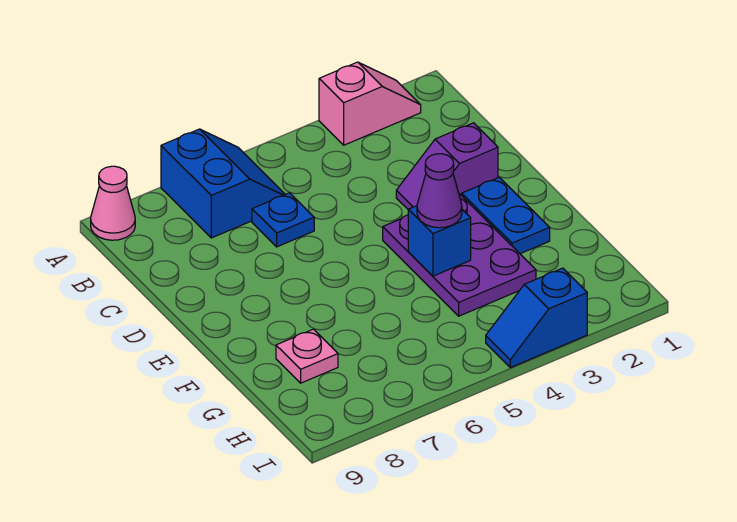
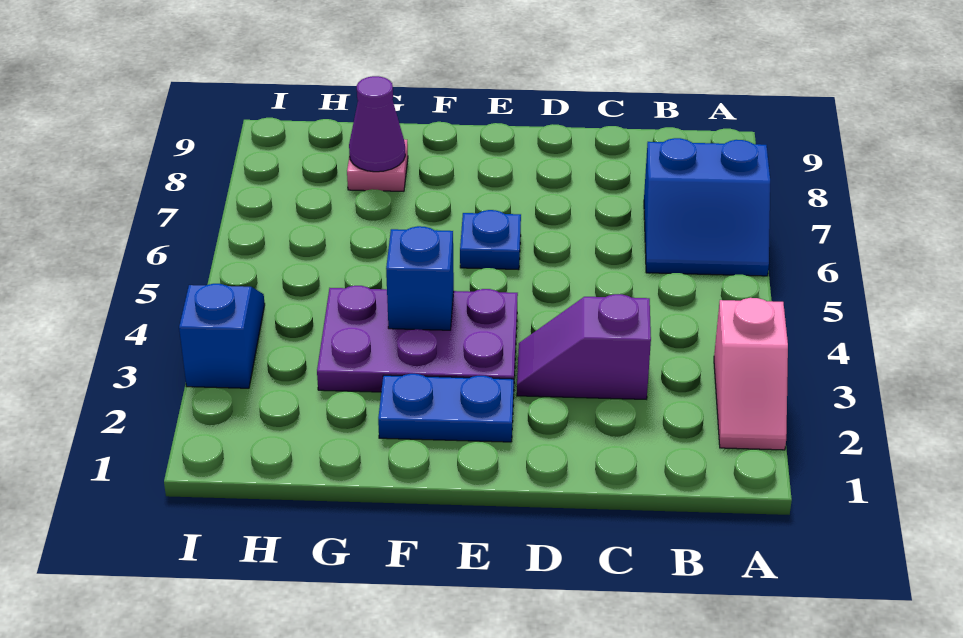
pink 1x1 cone [91,166,135,240] -> none
blue 1x1 plate [252,193,314,247] -> blue 1x1 plate moved to [460,210,521,270]
purple 1x2 slope [396,123,498,209] -> purple 1x2 slope turned to [517,294,651,399]
purple 1x1 cone [417,154,462,228] -> purple 1x1 cone moved to [349,76,405,172]

